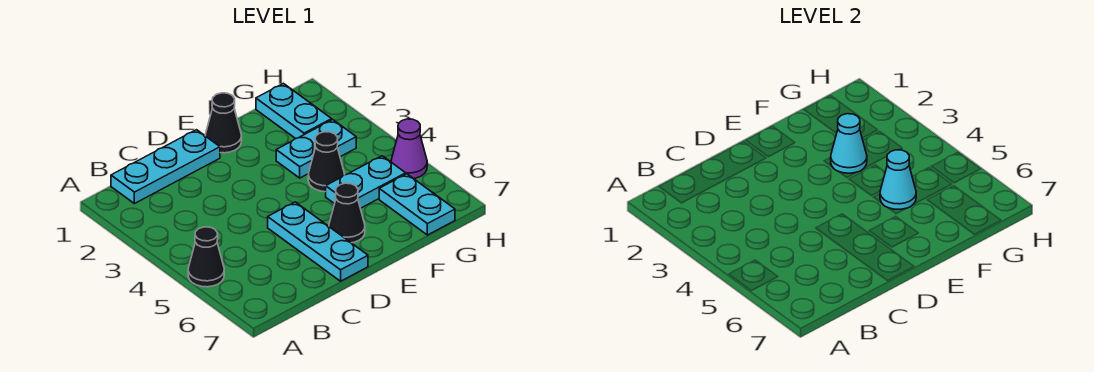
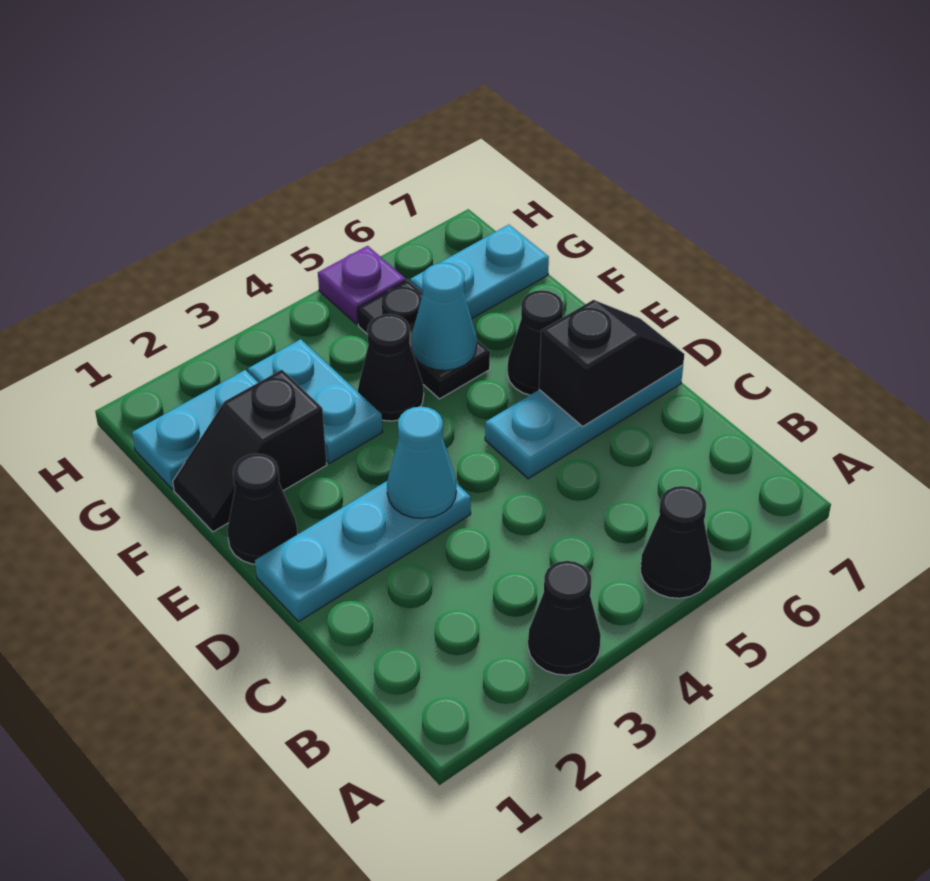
none -> black 1x1 cone [528,561,601,675]
cyan 1x3 plate [111,130,220,204] -> cyan 1x3 plate turned to [255,481,471,622]
none -> black 1x2 slope [539,300,684,426]
none -> black 1x2 slope [173,370,327,532]
cyan 1x1 cone [831,114,867,173] -> cyan 1x1 cone moved to [387,406,456,518]
cyan 1x2 plate [326,156,406,208] -> black 1x2 plate [358,280,490,399]
purple 1x1 cone [391,119,427,179] -> purple 1x1 plate [318,246,406,324]

